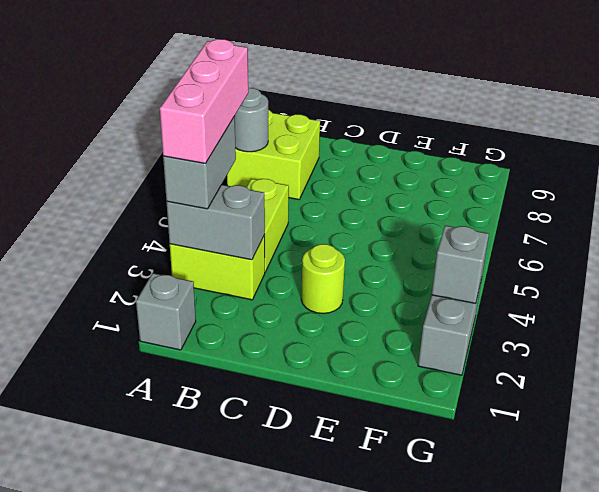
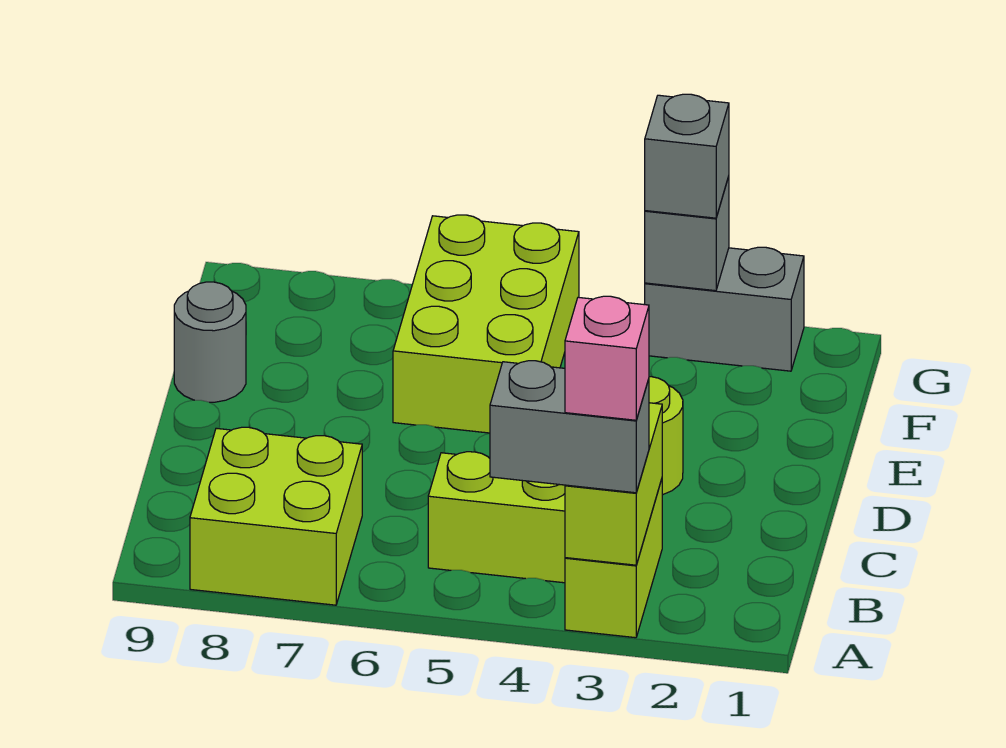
grey 1x1 brick [136,273,196,350] -> grey 1x1 brick moved to [645,94,729,218]
grey 1x2 brick [167,185,265,260] -> lime 1x2 brick [565,403,662,565]
pink 1x3 brick [160,39,248,164] -> pink 1x1 brick [565,296,649,420]
grey 1x1 round brick [234,88,268,152] -> grey 1x1 round brick moved to [174,282,246,402]
none -> lime 2x3 brick [393,215,579,433]

